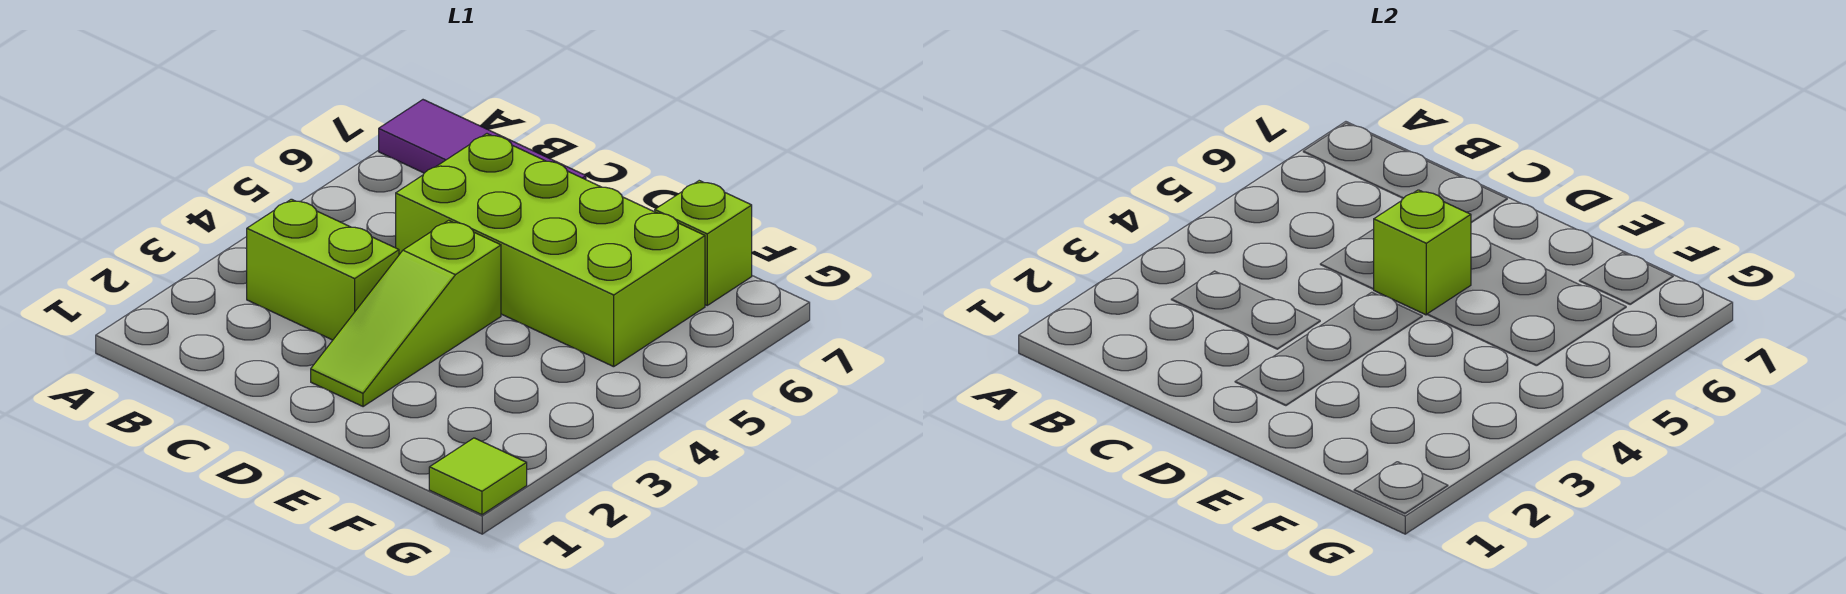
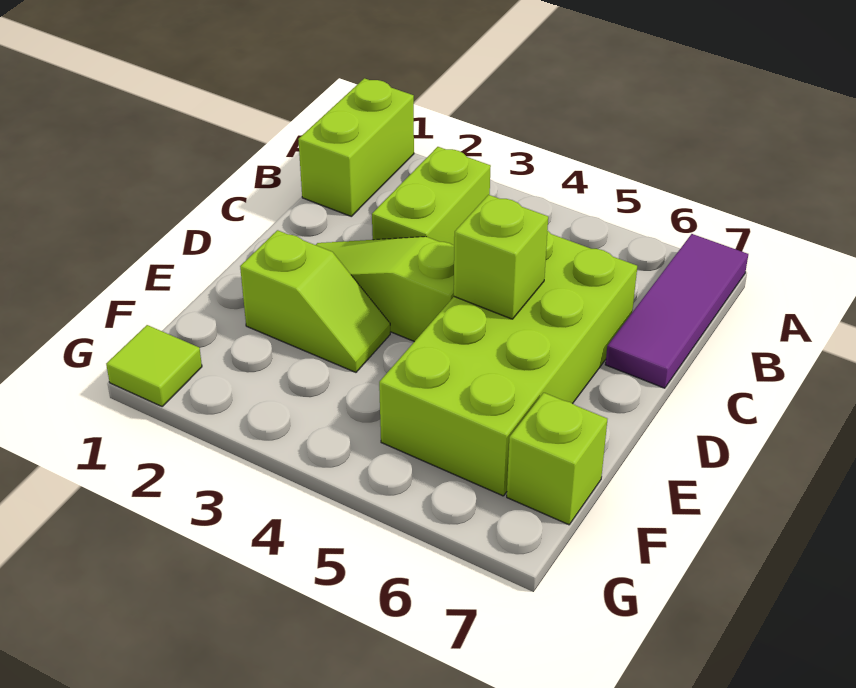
none -> lime 1x2 brick [298,78,414,216]
none -> lime 1x2 slope [240,230,390,372]

